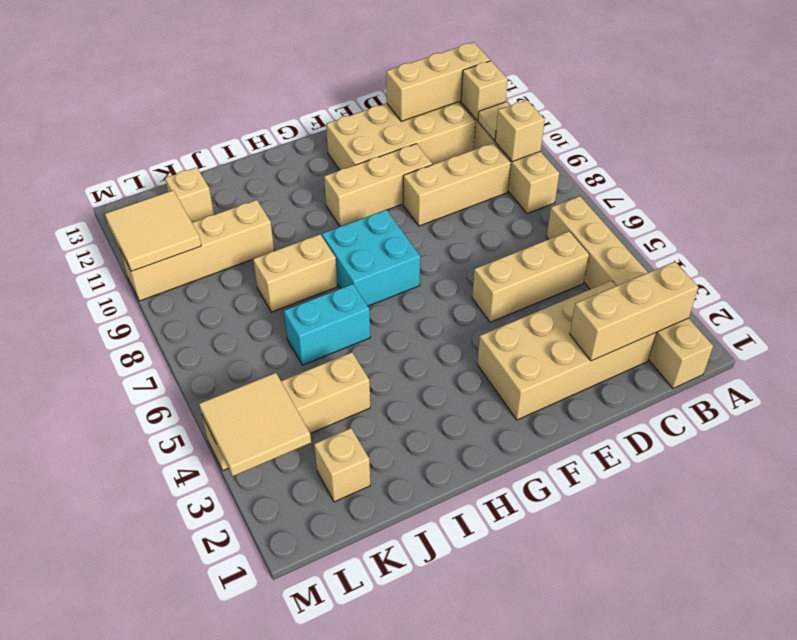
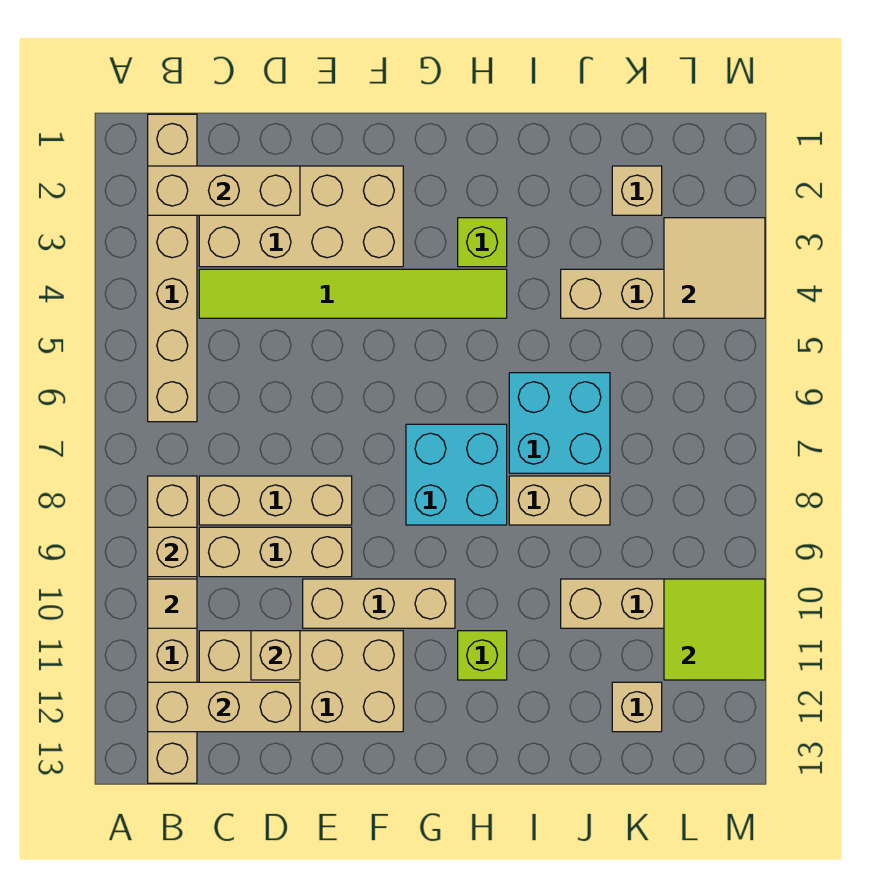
tan 1x1 brick [461,61,508,121] -> tan 1x1 brick moved to [251,631,300,680]
none -> lime 1x6 tile [199,269,507,318]
tan 1x3 brick [472,231,589,322] -> tan 1x3 brick moved to [199,476,352,525]
none -> lime 1x1 brick [458,218,507,267]
none -> lime 1x1 brick [458,631,507,680]
cyan 1x2 brick [284,284,370,365] -> cyan 2x2 brick [509,373,610,473]
tan 2x2 tile [105,190,201,271] -> lime 2x2 tile [664,579,765,680]

